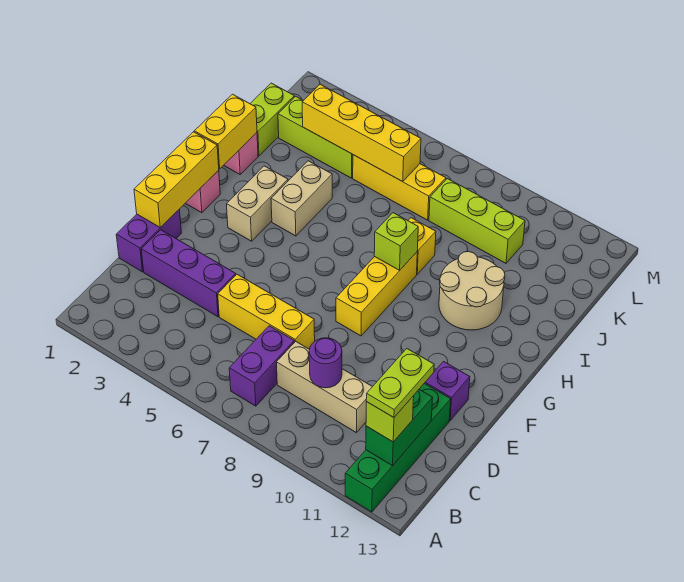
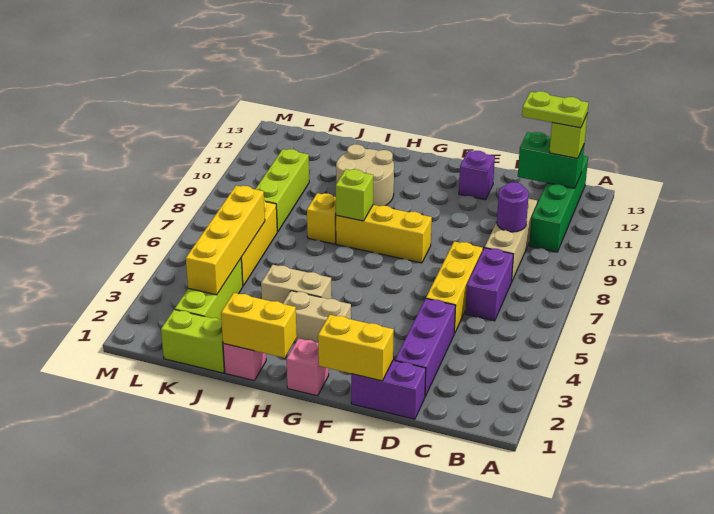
green 1x4 brick [345,383,451,512] -> green 1x4 brick turned to [529,156,588,252]
purple 1x2 brick [229,326,294,406] -> purple 1x2 brick turned to [465,248,513,321]
yellow 1x3 brick [134,132,219,228] -> yellow 1x2 brick [318,315,394,381]

